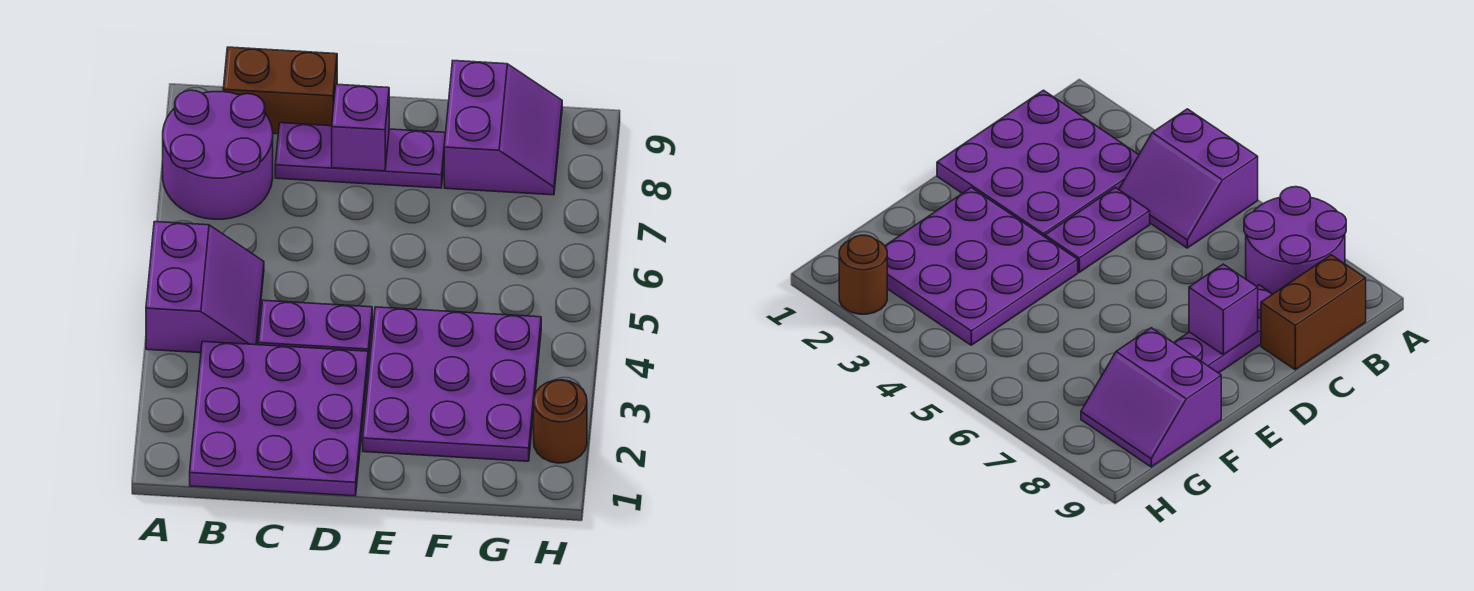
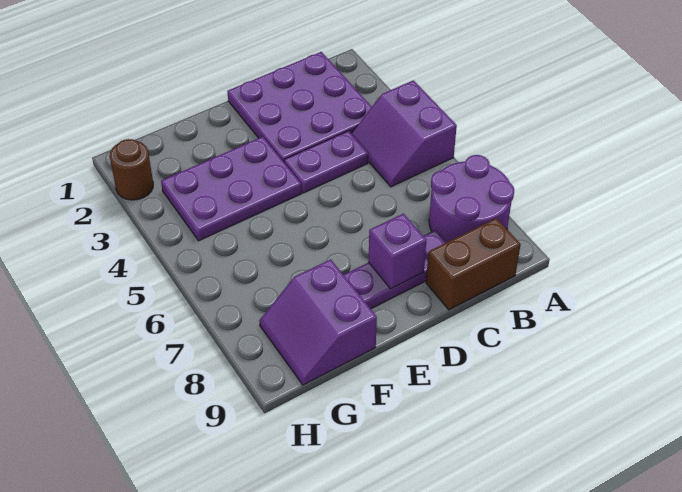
purple 3x3 plate [363,307,541,461] -> purple 2x3 plate [161,137,302,241]

